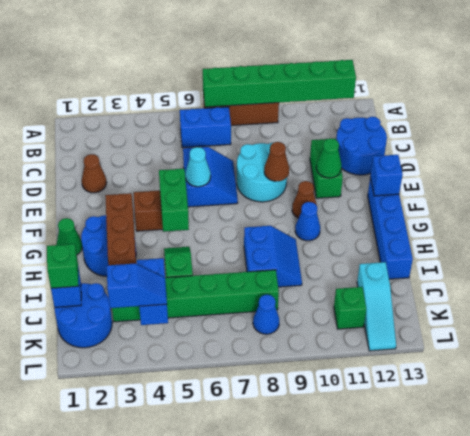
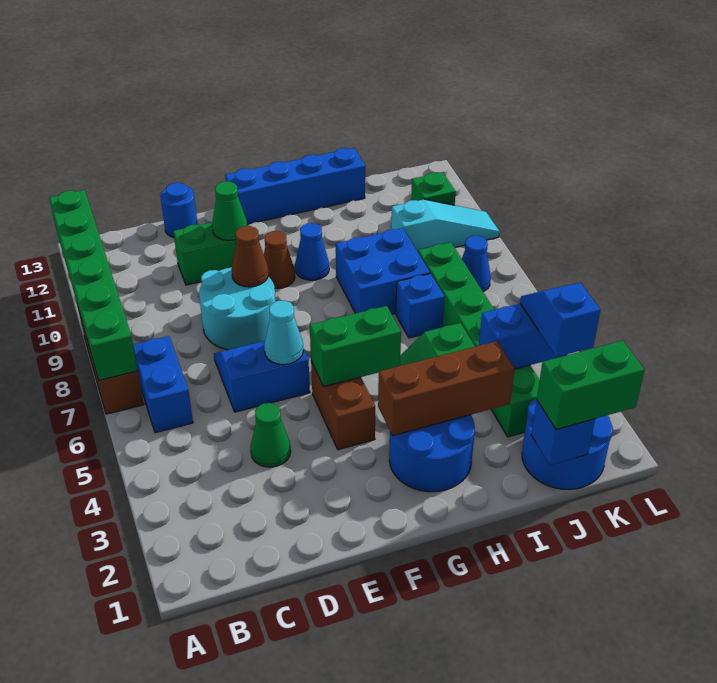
blue 2x2 round brick [336,117,387,175] -> blue 1x1 round brick [160,183,198,237]
brown 1x1 cone [82,154,107,193] -> none
blue 1x1 brick [370,155,403,196] -> blue 1x1 brick moved to [396,274,445,338]
green 1x1 cone [56,218,82,255] -> green 1x1 cone moved to [250,403,291,467]
blue 2x2 slope [244,226,302,287] -> blue 2x2 brick [336,228,430,314]
green 1x1 brick [47,244,79,288] -> green 1x2 brick [537,341,645,430]
cyan 1x3 slope [357,262,396,351] -> cyan 1x3 slope moved to [391,199,500,252]

